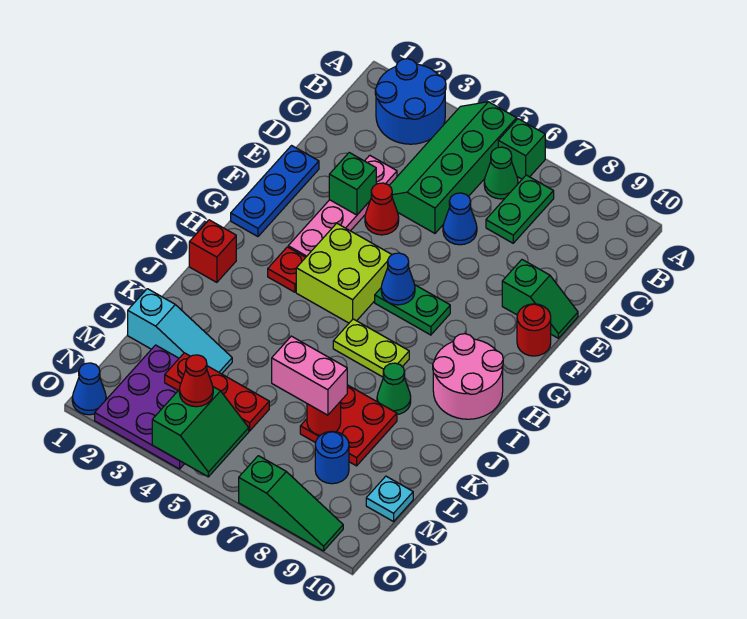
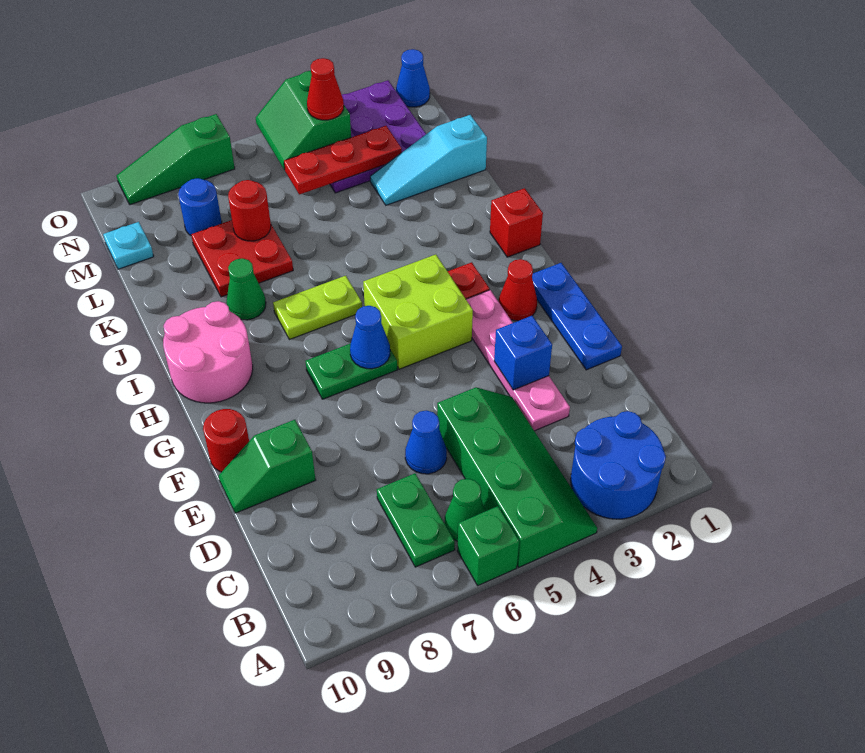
green 1x1 brick [329,153,376,215] -> blue 1x1 brick [494,316,552,390]
red 1x1 cone [365,183,399,235] -> red 1x1 cone moved to [499,259,537,321]
pink 1x2 brick [272,336,347,415] -> none

